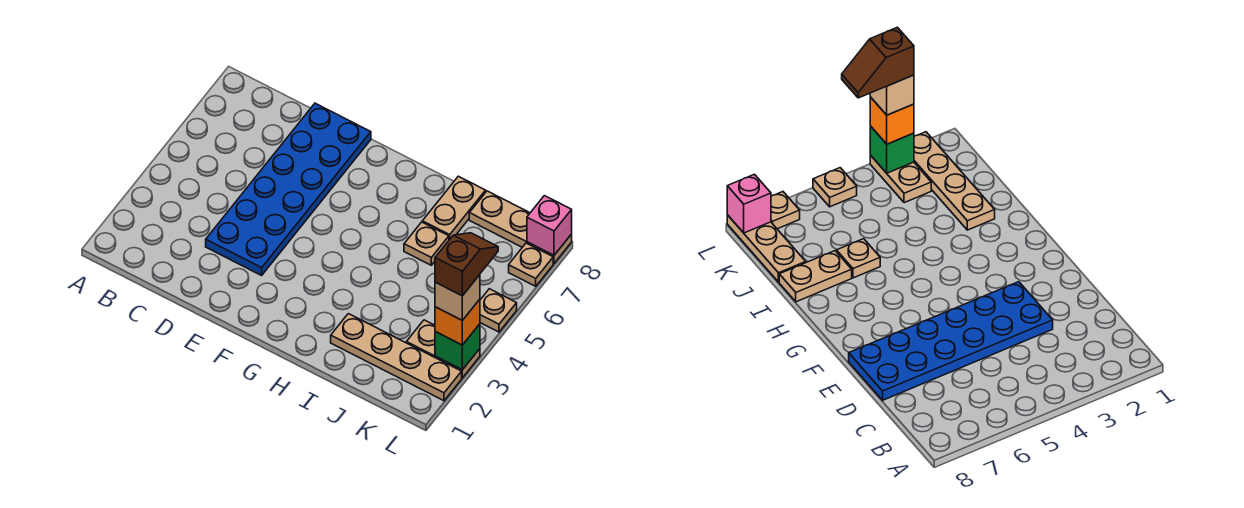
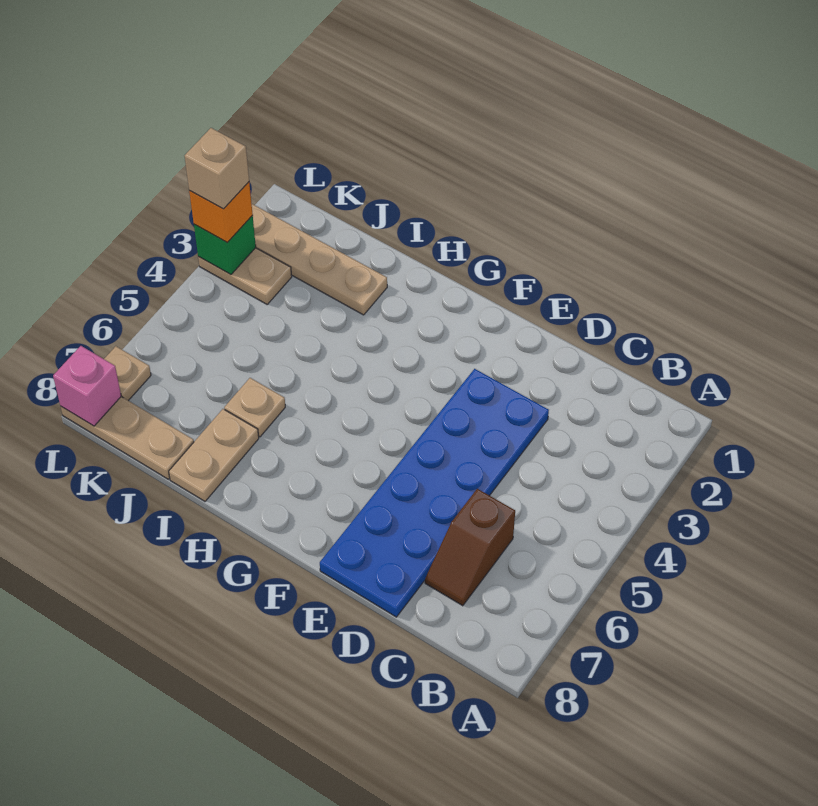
brown 1x2 slope [435,233,498,296] -> brown 1x2 slope moved to [425,489,515,606]
tan 1x1 plate [480,289,517,332] -> none

